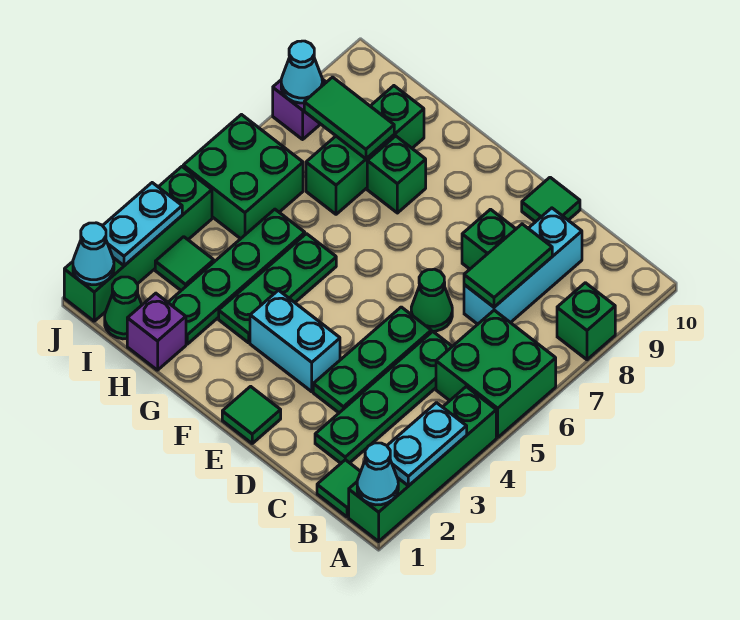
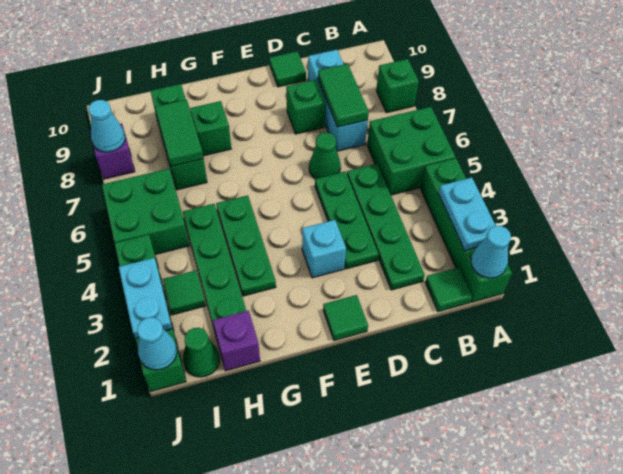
cyan 1x2 brick [250,290,340,392] -> cyan 1x1 brick [302,220,346,278]
green 1x2 tile [304,77,394,159] -> green 1x2 tile turned to [155,100,204,166]

